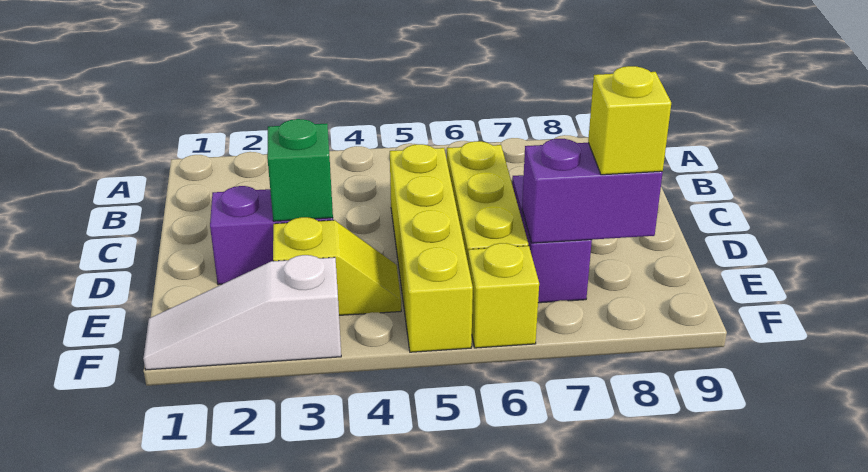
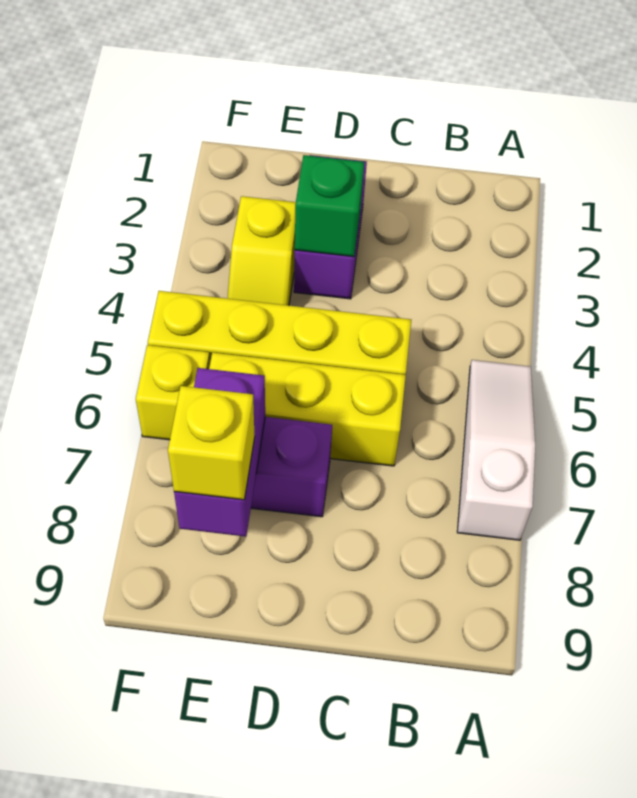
white 1x3 slope [143,255,341,370] -> white 1x3 slope moved to [457,360,535,540]

